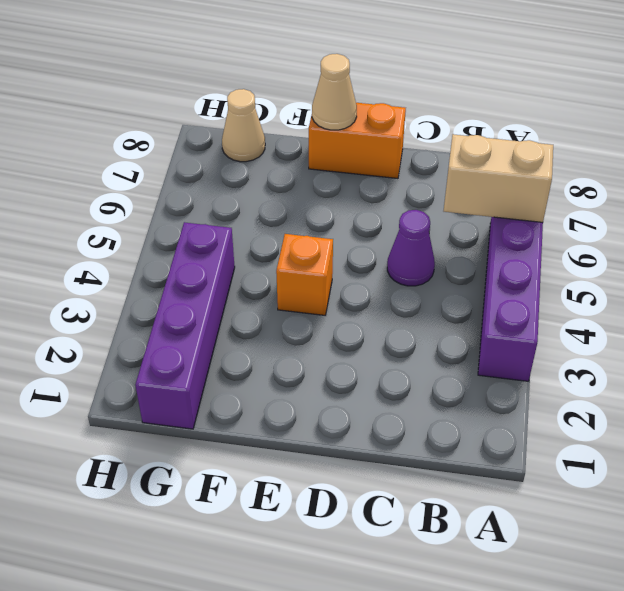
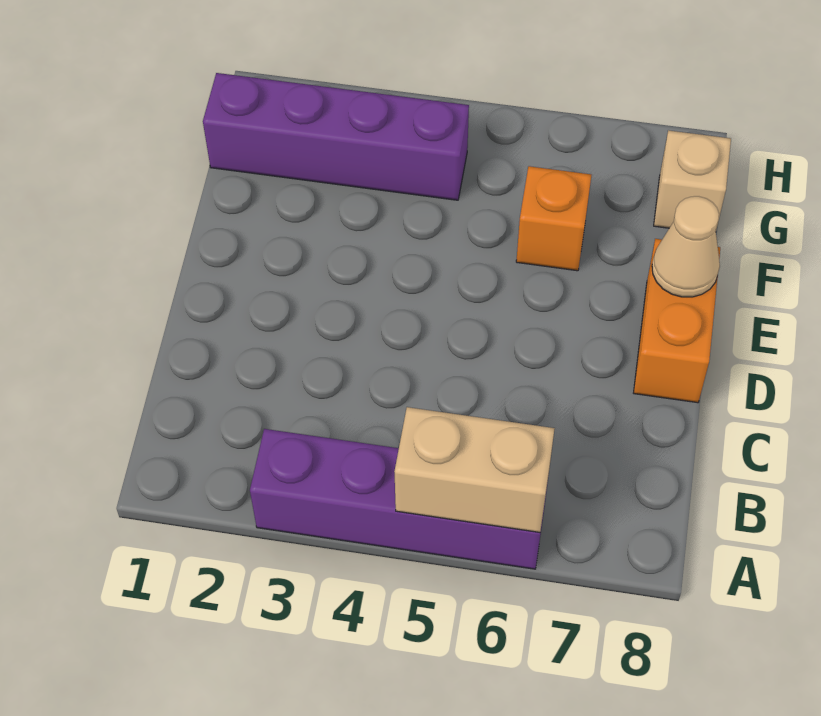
tan 1x2 brick [444,134,553,222] -> tan 1x2 brick turned to [394,407,555,532]
purple 1x1 cone [387,210,435,286] -> none
orange 1x1 brick [276,234,333,315] -> orange 1x1 brick moved to [516,166,591,271]
tan 1x1 cone [222,89,265,162] -> tan 1x1 brick [654,130,731,229]

